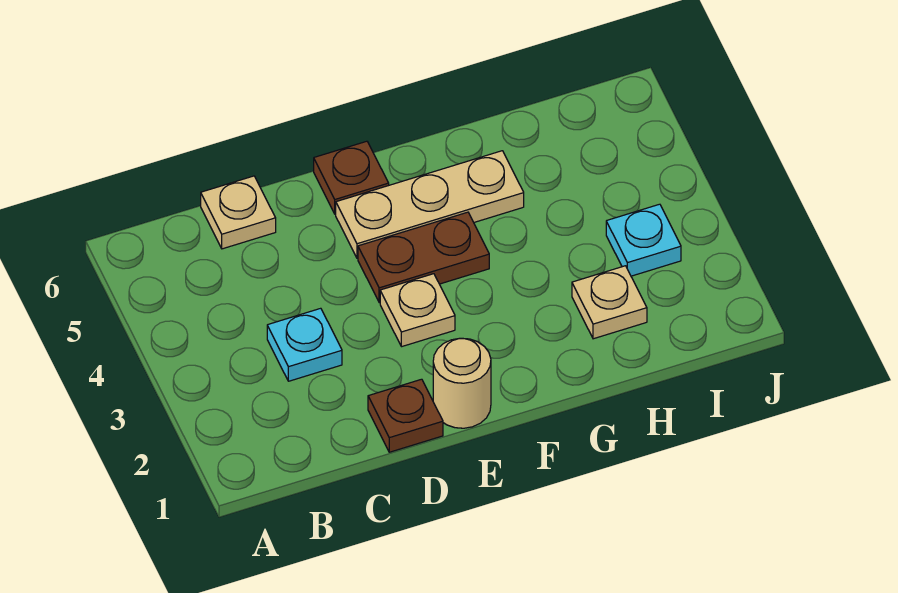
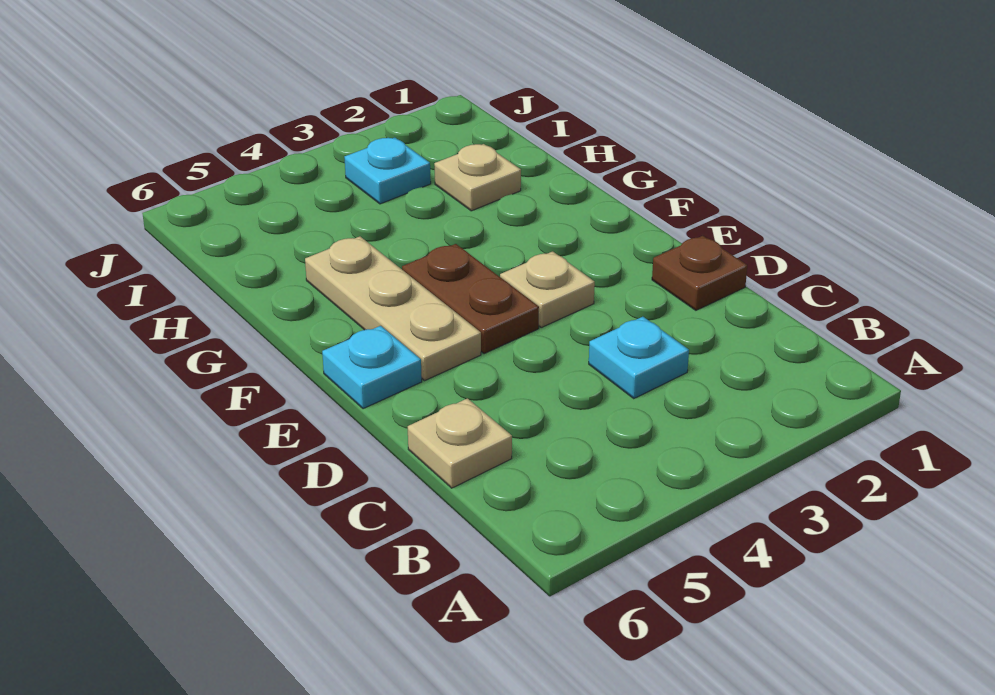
tan 1x1 round brick [433,338,491,428] -> none
brown 1x1 plate [314,141,389,214] -> cyan 1x1 plate [322,326,422,409]

